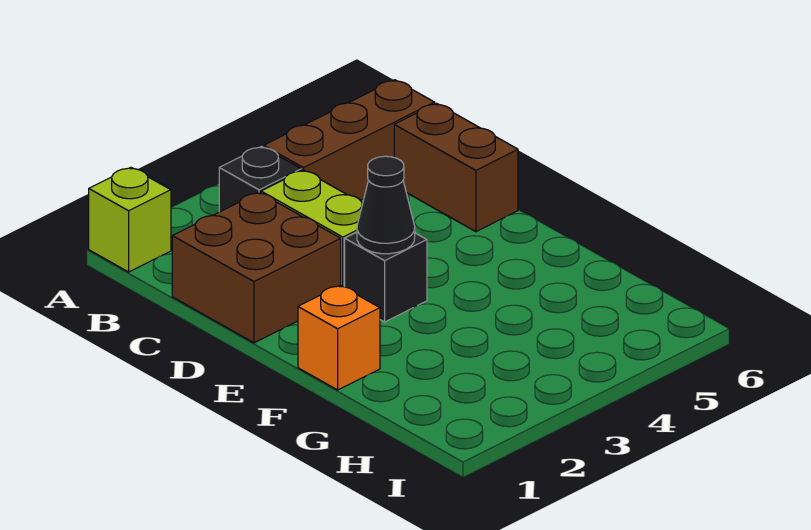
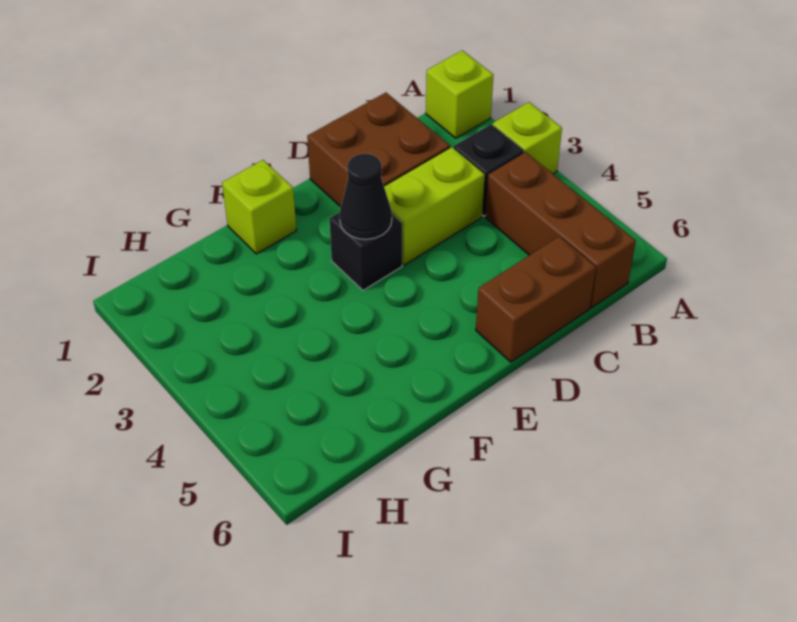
none -> lime 1x1 brick [493,102,562,174]
orange 1x1 brick [298,285,380,390] -> lime 1x1 brick [222,160,297,254]

